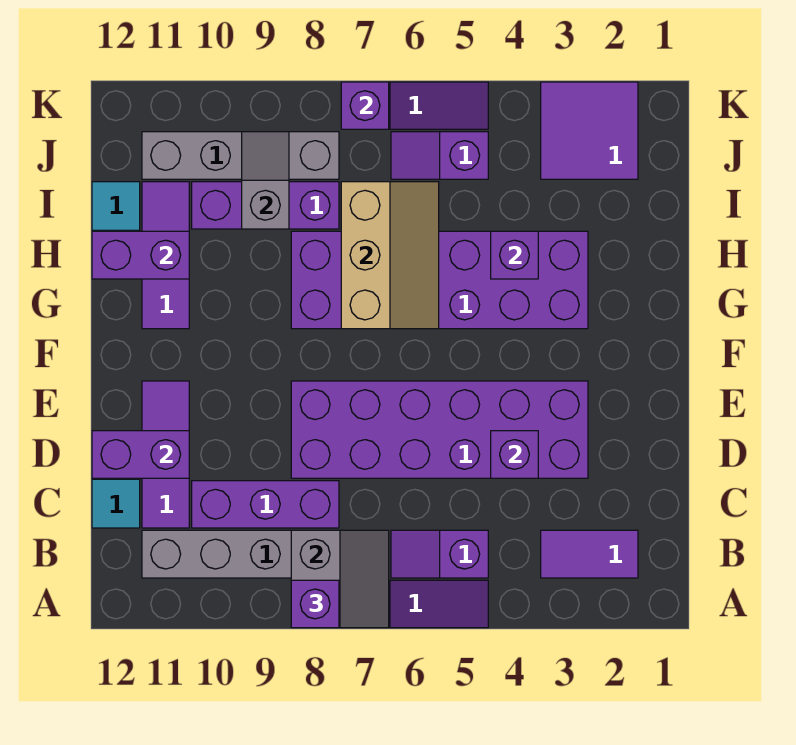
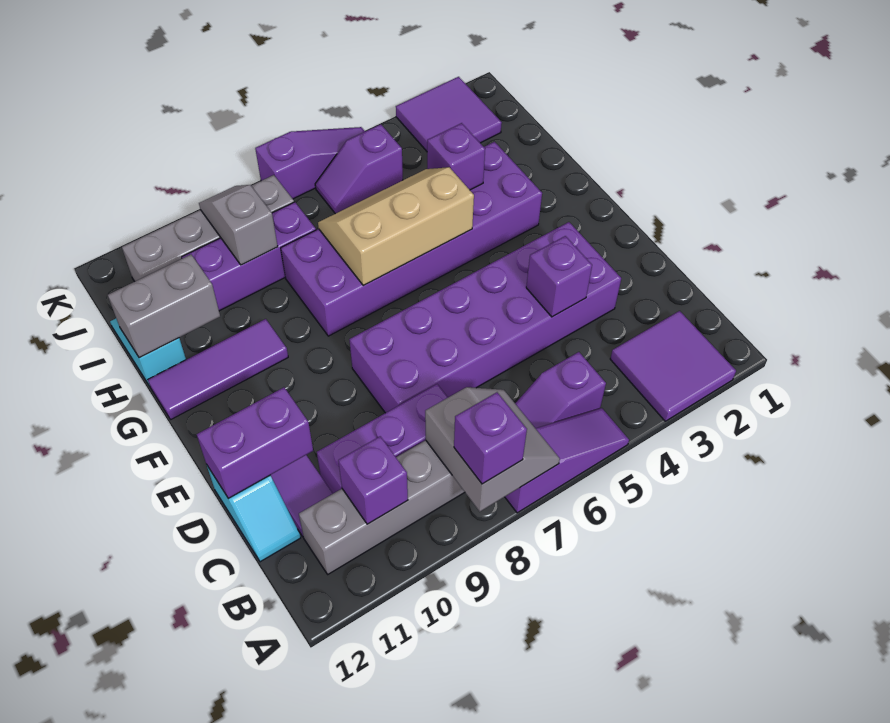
purple 1x2 tile [541,530,638,578] -> purple 2x2 tile [610,311,736,421]
tan 2x3 slope [341,182,439,329] -> tan 2x3 slope turned to [318,167,474,286]
purple 1x3 tile [142,182,189,329] -> purple 1x3 tile turned to [148,319,288,420]
purple 1x2 brick [92,231,189,279] -> grey 1x2 brick [108,255,220,358]
purple 1x1 brick [341,82,389,129] -> purple 1x1 brick moved to [338,436,408,524]

